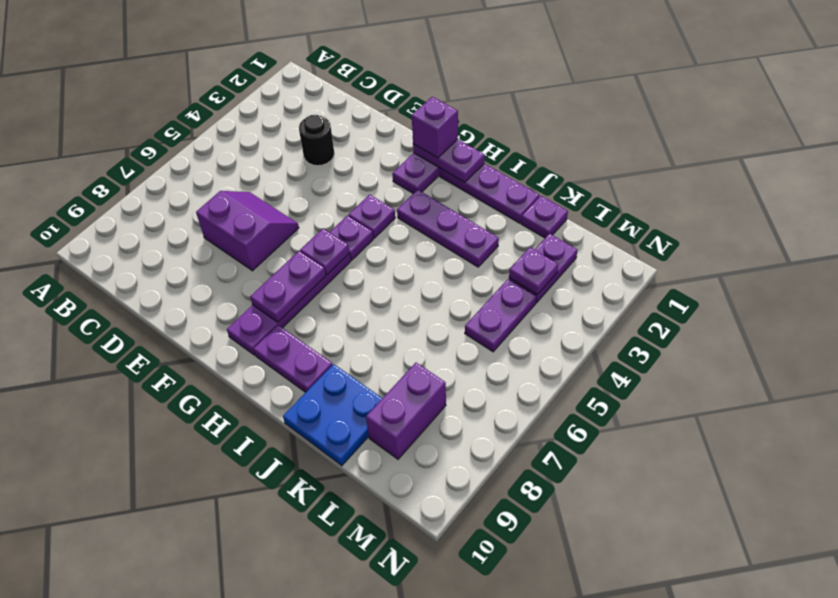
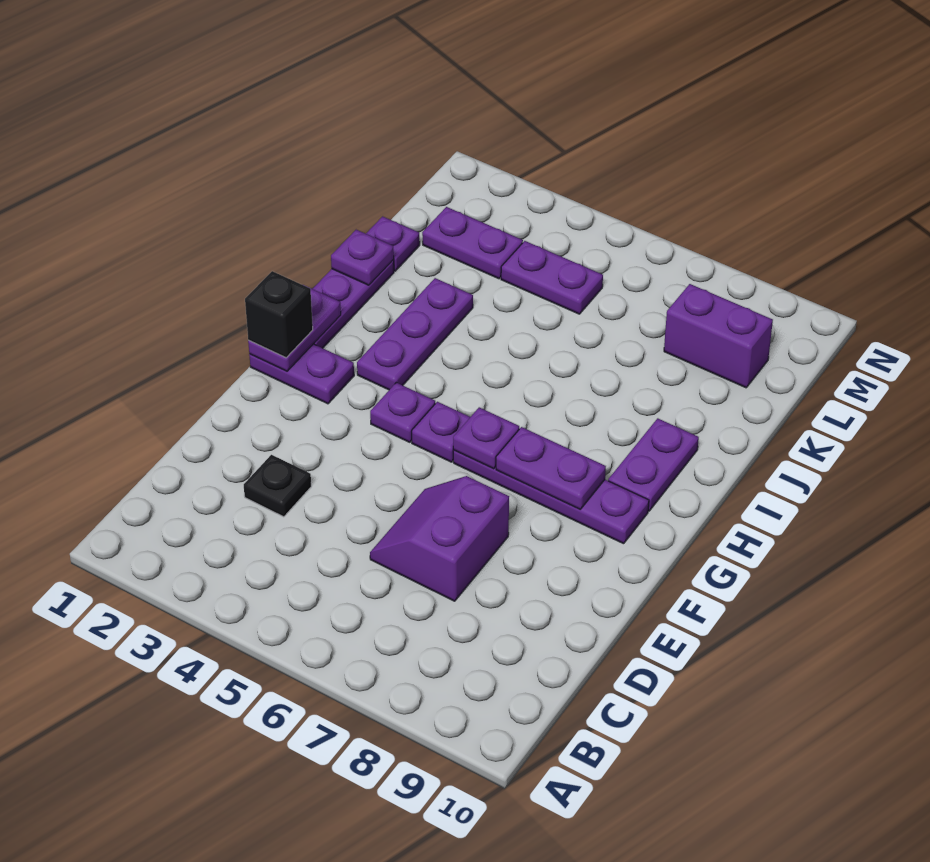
black 1x1 round brick [299,115,334,166] -> black 1x1 plate [244,455,311,517]
purple 1x1 brick [412,97,458,158] -> black 1x1 brick [245,271,313,358]
blue 2x2 plate [283,364,382,466] -> none
purple 1x1 plate [509,247,558,295] -> purple 1x1 plate moved to [331,230,394,285]

